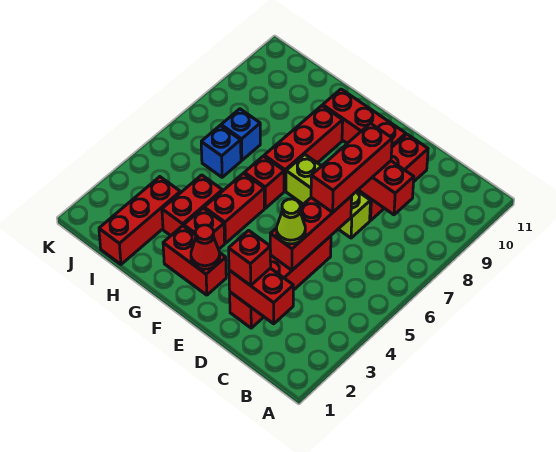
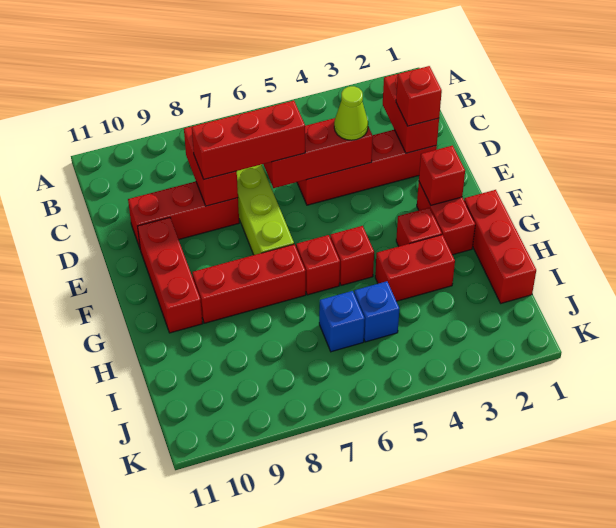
red 1x1 cone [191,225,220,269] -> red 1x1 brick [419,145,465,205]
red 1x2 brick [204,173,264,243] -> red 1x1 brick [330,226,374,285]
red 1x3 brick [99,177,180,264] -> red 1x3 brick turned to [464,190,536,303]
blue 1x1 brick [221,109,260,160] -> blue 1x1 brick moved to [354,281,399,342]

